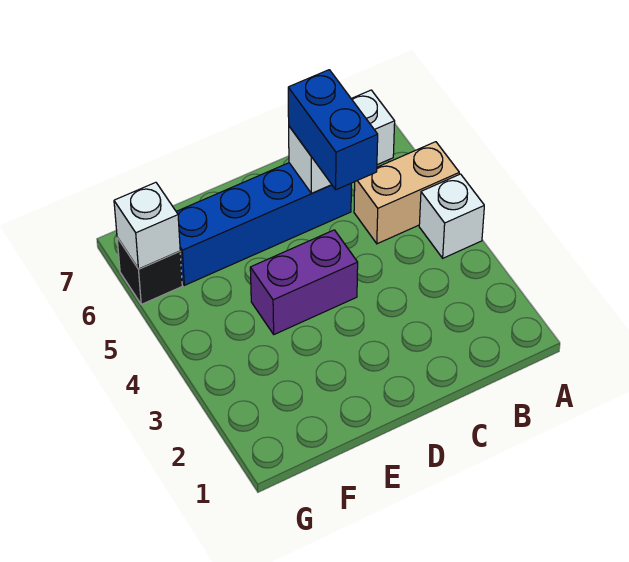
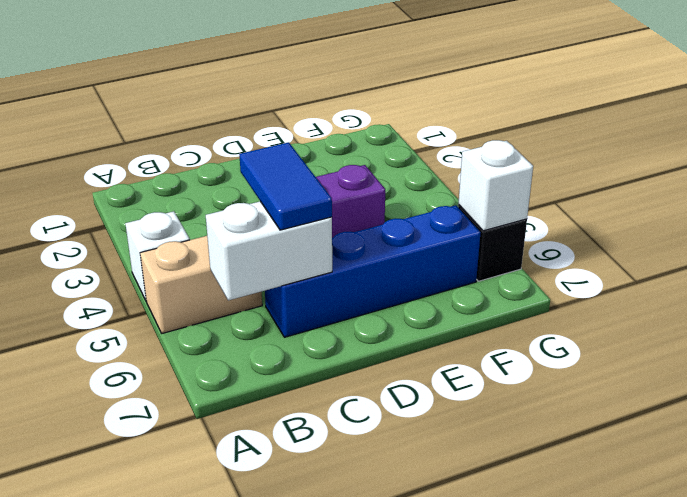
blue 1x2 brick [288,70,378,190] -> blue 1x2 tile [239,142,332,230]

